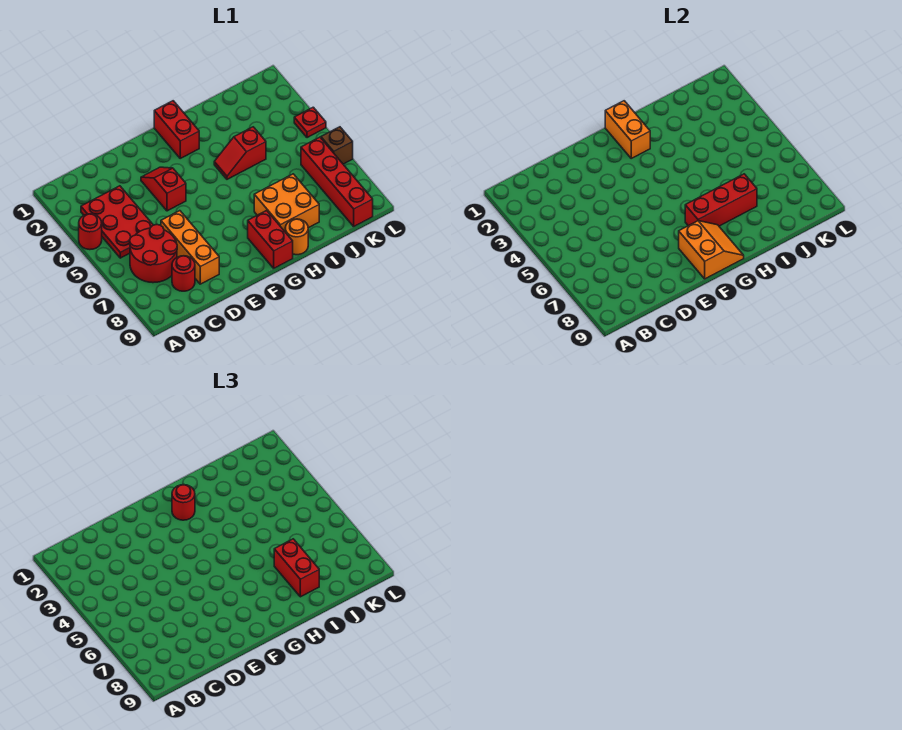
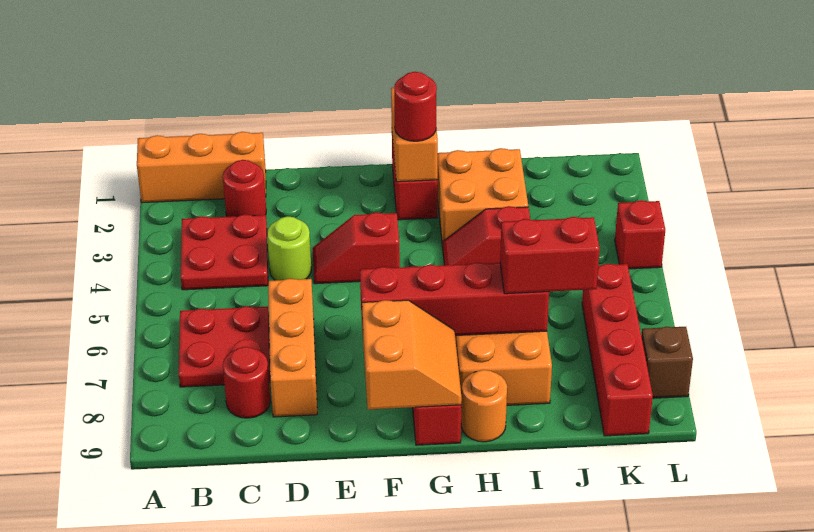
none -> orange 1x3 brick [137,132,266,203]
red 1x1 round brick [79,214,102,250] -> red 1x1 round brick moved to [223,160,266,217]
red 2x3 plate [81,186,153,258] -> red 2x2 plate [181,214,268,290]
red 2x2 round brick [130,225,177,283] -> red 2x2 plate [179,306,270,387]
none -> lime 1x1 round brick [267,216,311,280]
red 1x2 slope [141,167,186,211] -> red 1x2 slope turned to [313,212,400,284]
red 1x3 brick [685,174,757,226] -> red 1x4 brick [360,262,549,336]
none -> orange 2x2 brick [438,148,528,247]
red 1x2 brick [274,539,319,597] -> red 1x2 brick turned to [500,217,600,294]
red 1x1 plate [294,107,326,138] -> red 1x1 brick [615,200,665,269]
brown 1x1 brick [321,127,353,164] -> brown 1x1 brick moved to [641,327,693,398]

